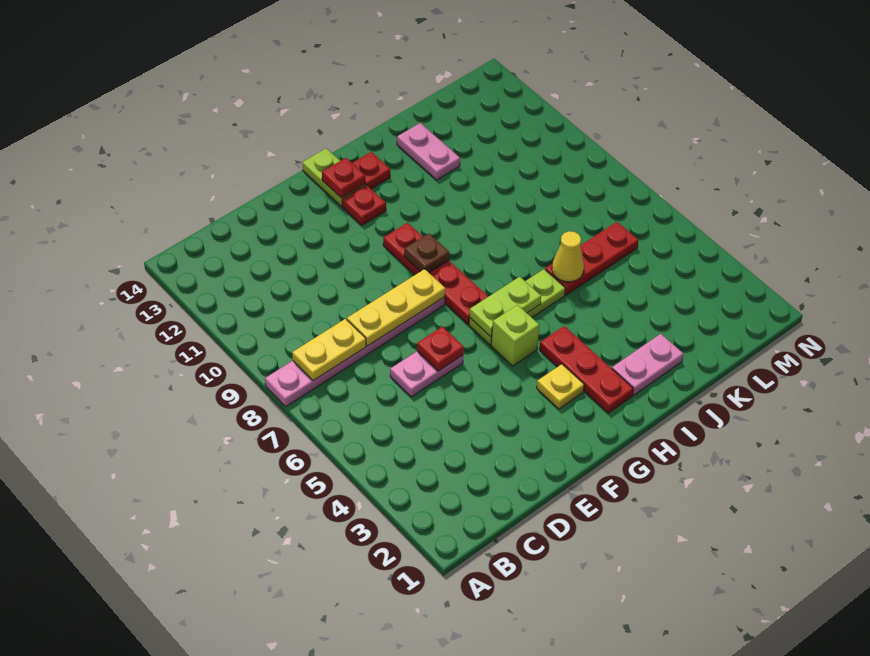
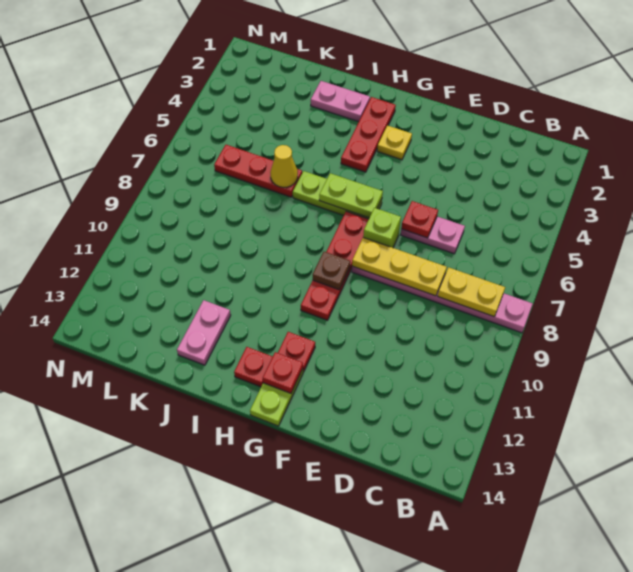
lime 1x1 brick [491,305,539,366] -> lime 1x1 brick moved to [363,208,401,248]

